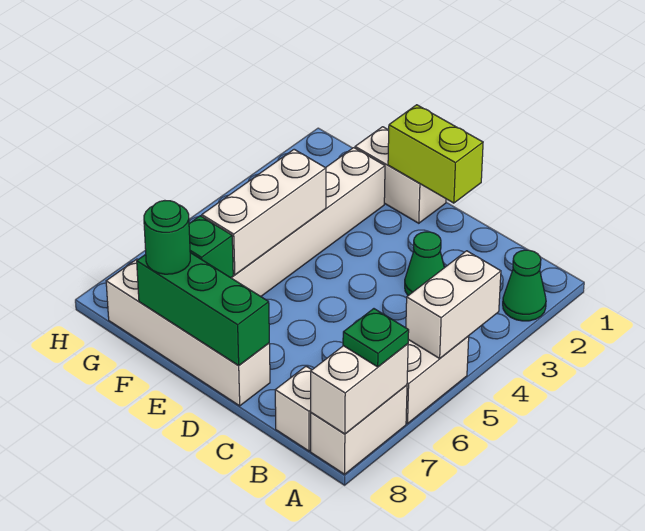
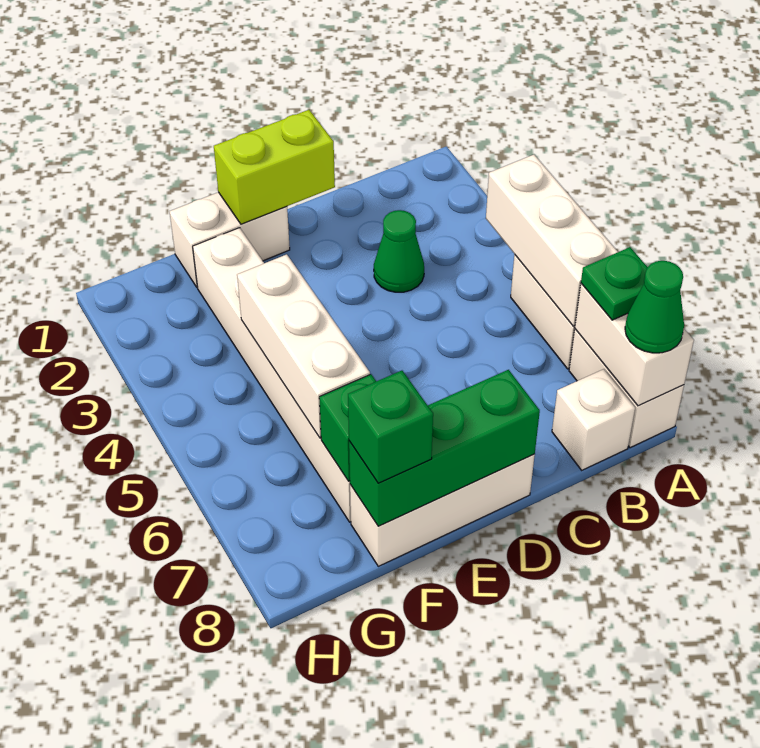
green 1x1 cone [503,250,546,321] -> green 1x1 cone moved to [625,261,684,353]
white 1x2 brick [406,251,501,358] -> white 1x3 brick [486,155,618,326]
white 1x4 brick [106,259,270,406] -> white 1x3 brick [350,454,535,566]
green 1x1 round brick [144,201,190,274] -> green 1x1 brick [348,371,433,483]

